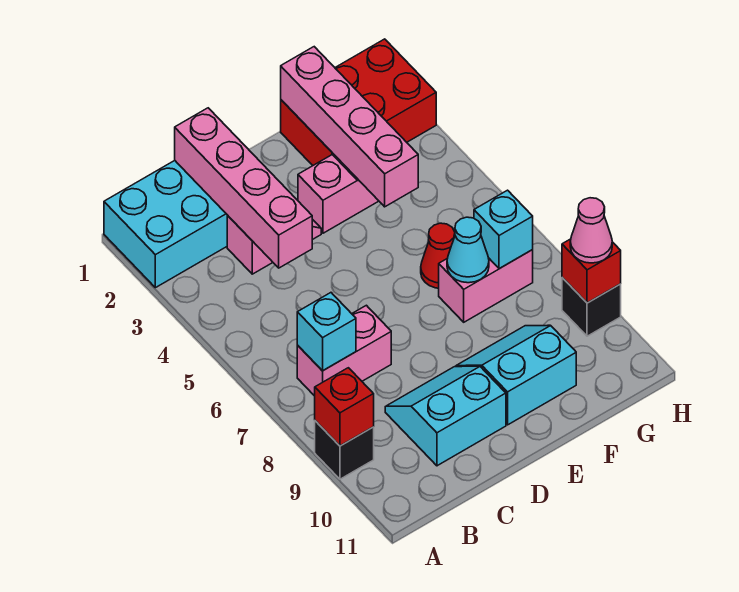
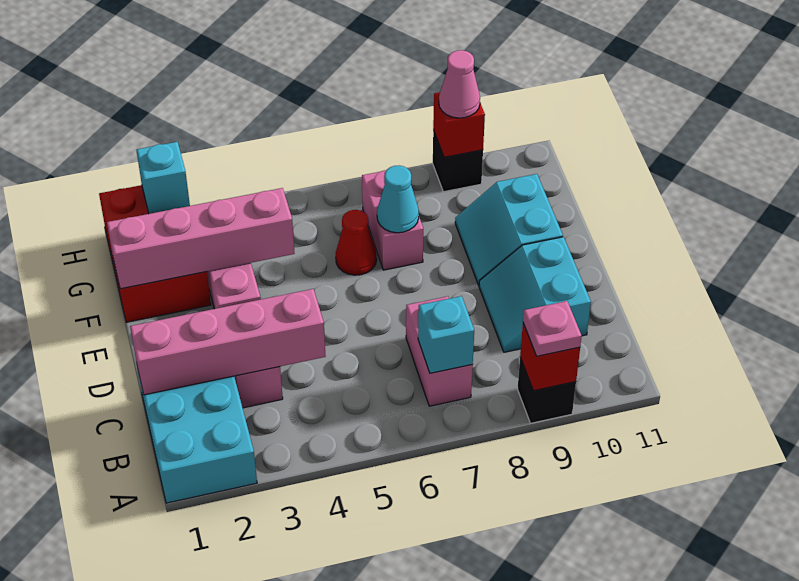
none -> pink 1x1 plate [523,301,582,356]
cyan 1x1 brick [474,190,533,269] -> cyan 1x1 brick moved to [136,142,190,214]

